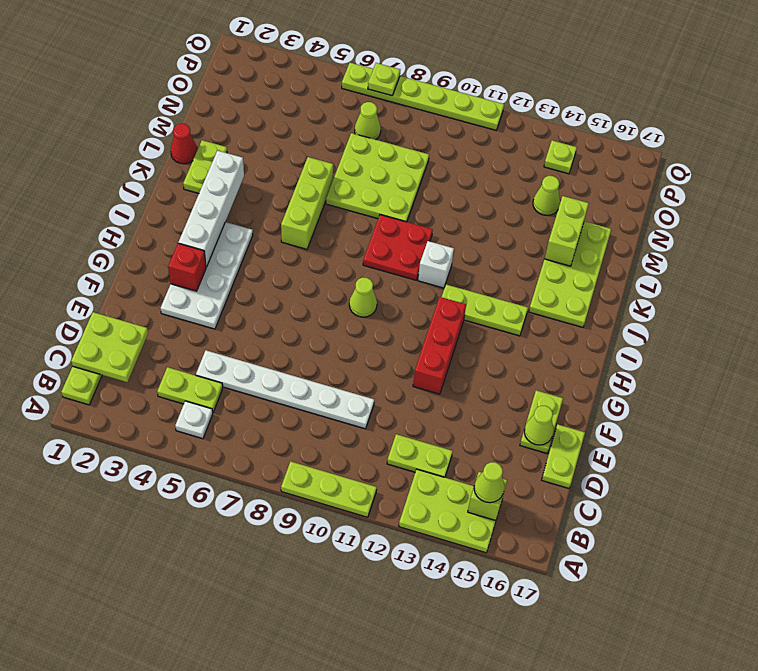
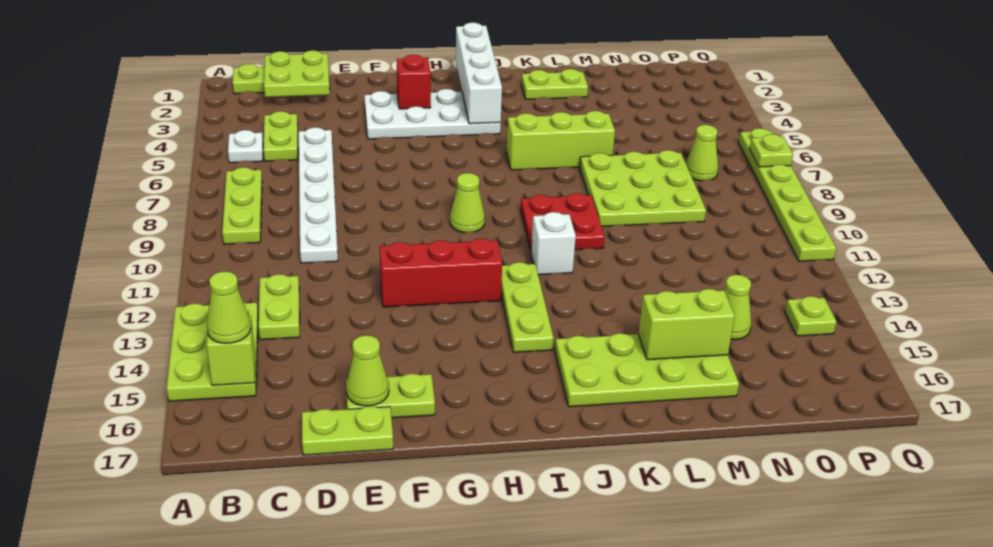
lime 1x3 plate [281,461,377,517] -> lime 1x3 plate moved to [222,167,262,244]
white 1x4 brick [178,150,244,267] -> white 1x4 brick turned to [456,23,502,124]
red 1x1 cone [171,124,197,164] -> none

